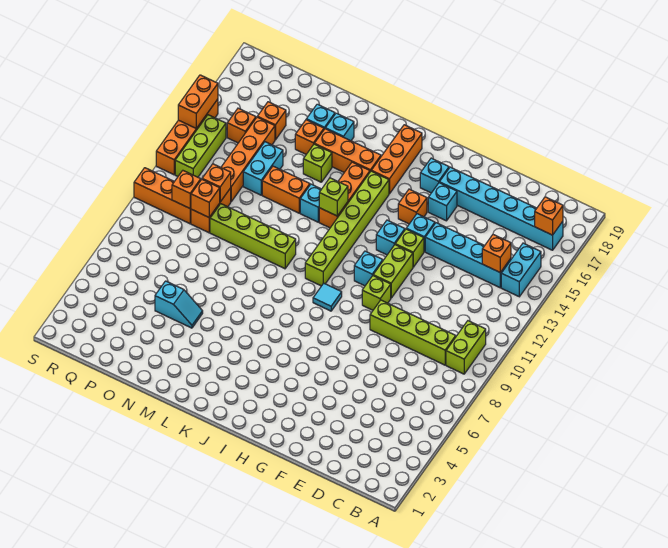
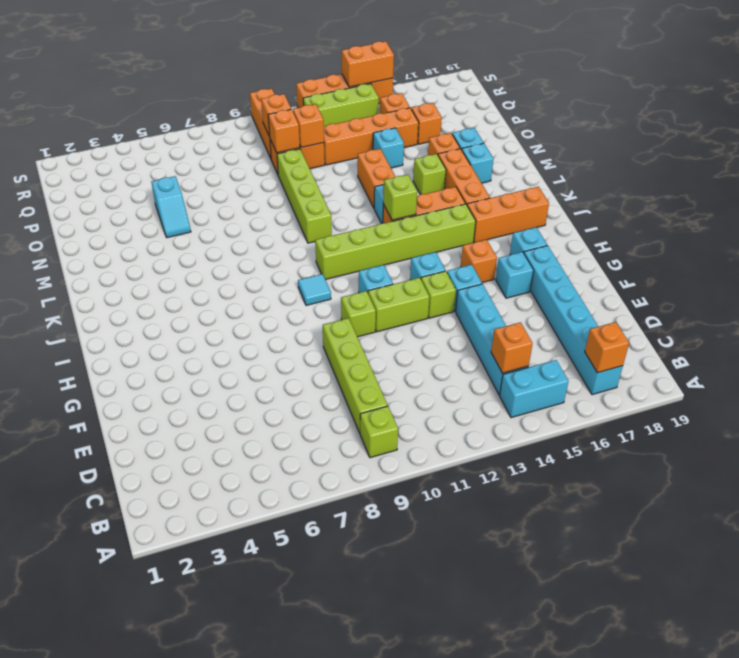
lime 1x2 brick [446,321,486,374] -> lime 1x1 brick [360,406,398,458]
cyan 1x2 brick [243,142,283,195] -> cyan 1x1 brick [373,128,404,168]

